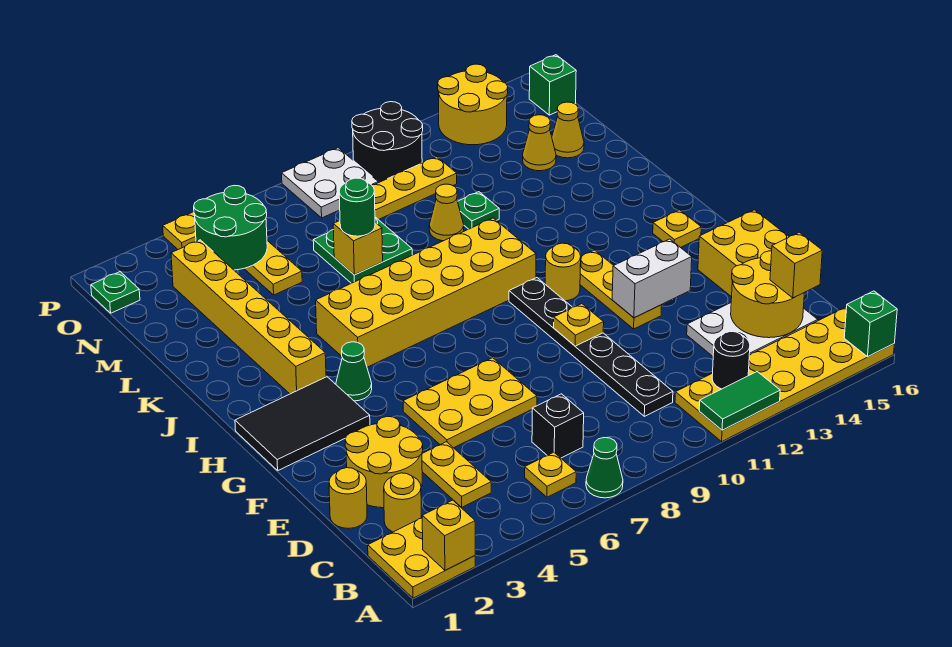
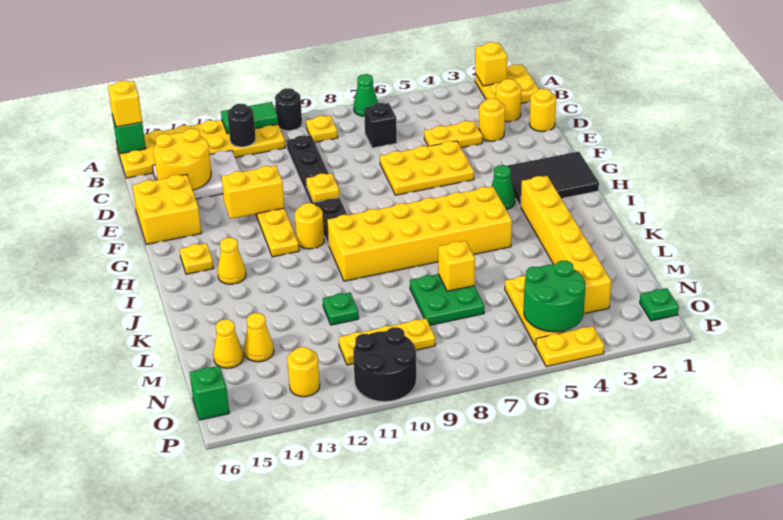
none -> black 1x1 round brick [275,88,302,131]
yellow 1x1 plate [525,452,576,497] -> yellow 1x1 plate moved to [306,116,338,142]
yellow 1x2 plate [422,442,491,508] -> yellow 1x2 plate turned to [424,121,483,148]
yellow 1x1 brick [770,232,822,298] -> yellow 1x1 brick moved to [108,81,142,127]
yellow 2x2 round brick [345,416,423,508] -> yellow 1x1 round brick [479,98,505,141]
white 1x2 brick [612,239,692,318] -> yellow 1x2 brick [222,166,284,219]
green 1x1 round brick [339,178,375,236] -> none
yellow 1x1 cone [429,184,464,241] -> yellow 1x1 cone moved to [218,238,246,284]
white 2x2 plate [282,148,378,218] -> none
yellow 2x2 round brick [438,64,508,145] -> yellow 1x1 round brick [287,347,320,397]

